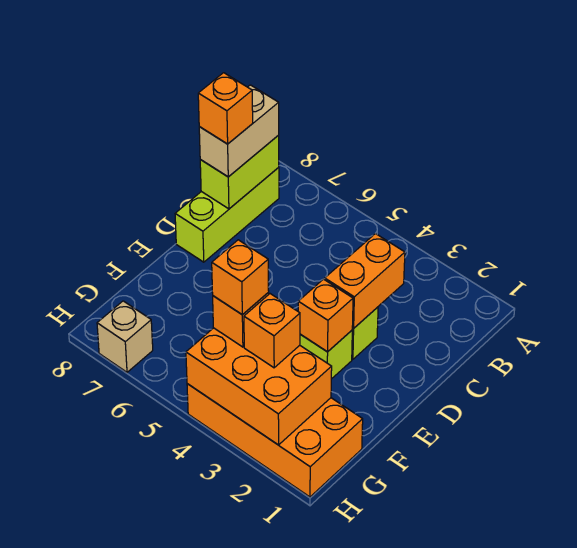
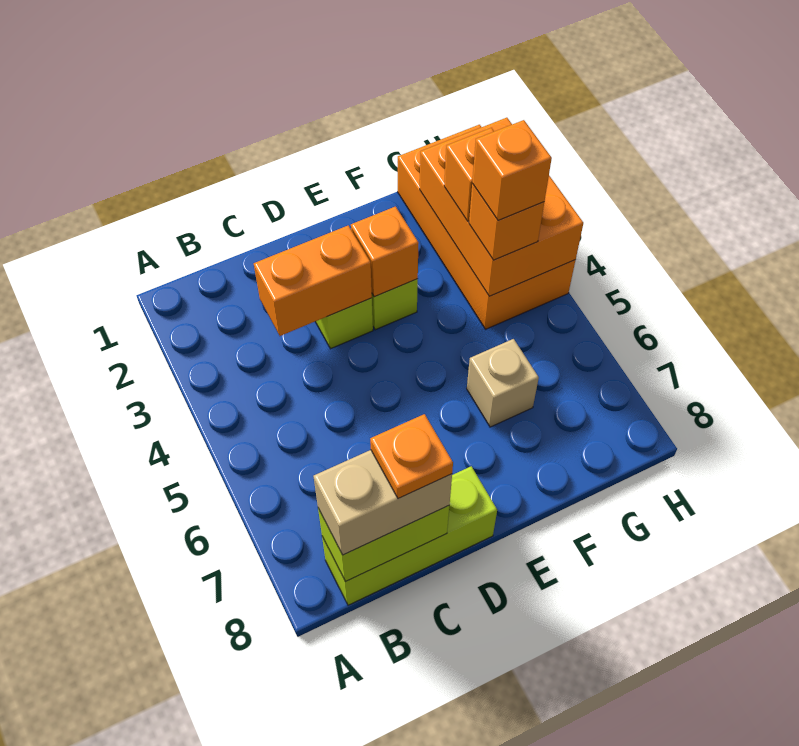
orange 1x1 brick [198,73,253,144] -> orange 1x1 plate [370,414,453,499]
tan 1x1 brick [97,301,153,372] -> tan 1x1 brick moved to [467,339,539,427]

